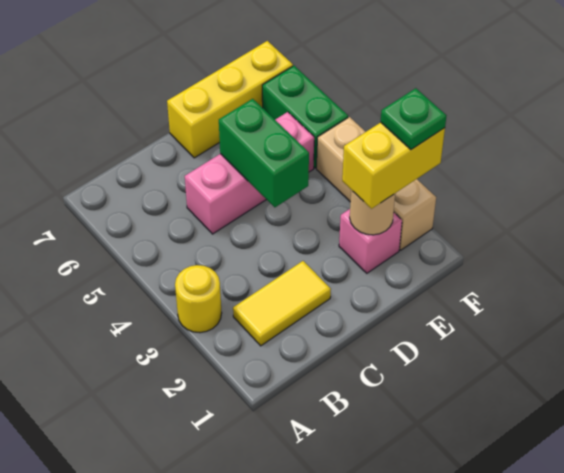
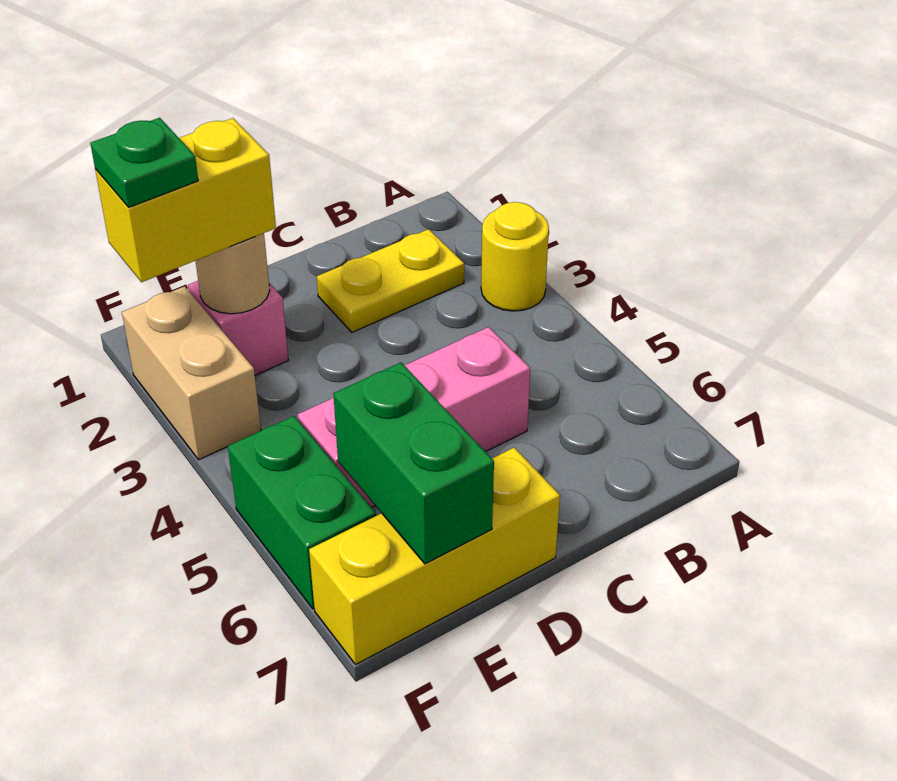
yellow 1x2 tile [233,261,331,346] -> yellow 1x2 plate [317,229,464,332]
green 1x2 brick [219,99,309,207] -> green 1x2 brick moved to [333,362,494,564]
tan 1x3 brick [317,117,436,250] -> tan 1x2 brick [122,286,261,460]

